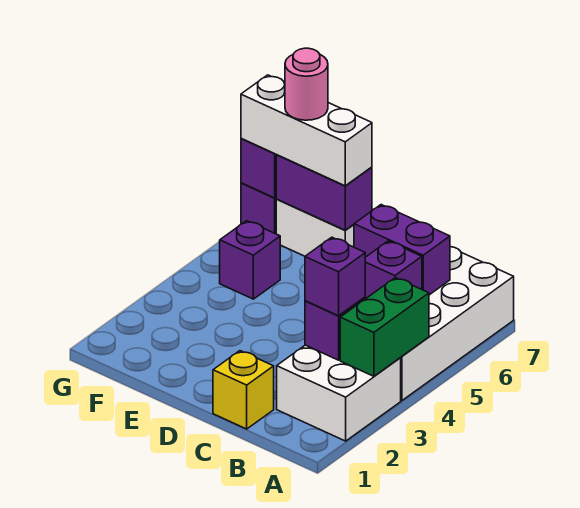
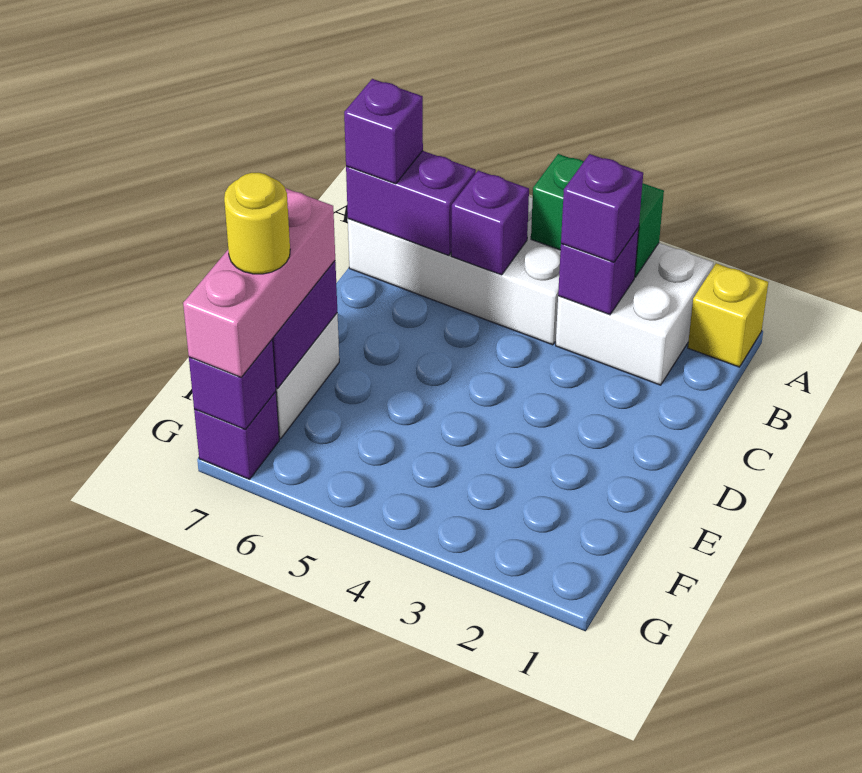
purple 1x2 brick [354,205,450,295] -> purple 1x2 brick turned to [346,151,476,255]
yellow 1x1 brick [213,351,274,429] -> yellow 1x1 brick moved to [688,263,768,367]
white 1x3 brick [241,75,372,186] -> pink 1x3 brick [183,188,335,377]
purple 1x1 brick [220,221,280,299] -> purple 1x1 brick moved to [344,79,423,184]
pink 1x1 round brick [285,48,328,120] -> yellow 1x1 round brick [224,172,290,274]

